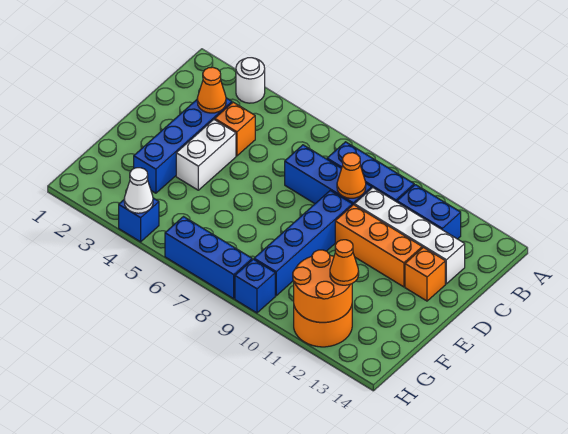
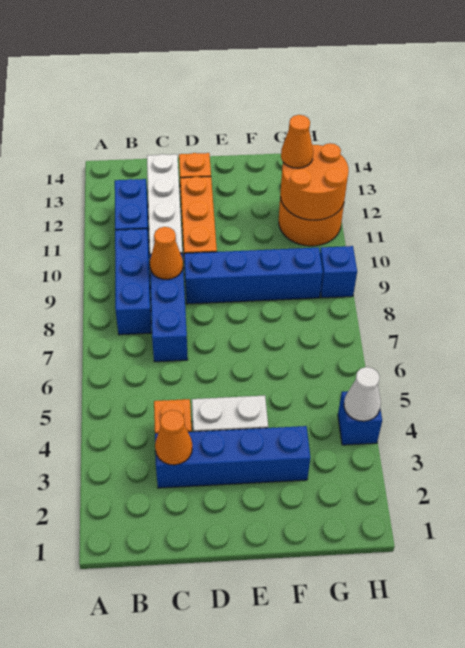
white 1x1 round brick [236,58,265,103] -> none
blue 1x3 brick [165,217,252,299] -> none

